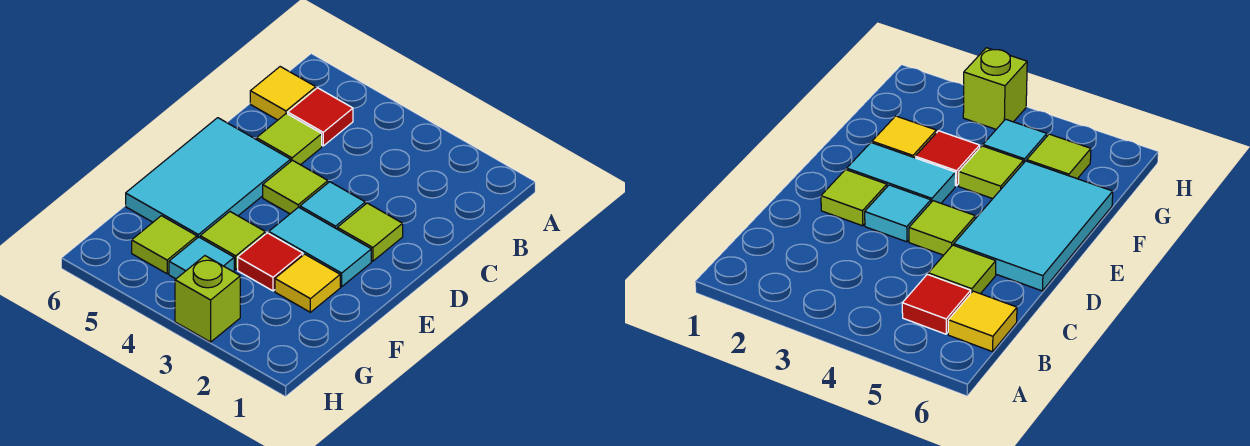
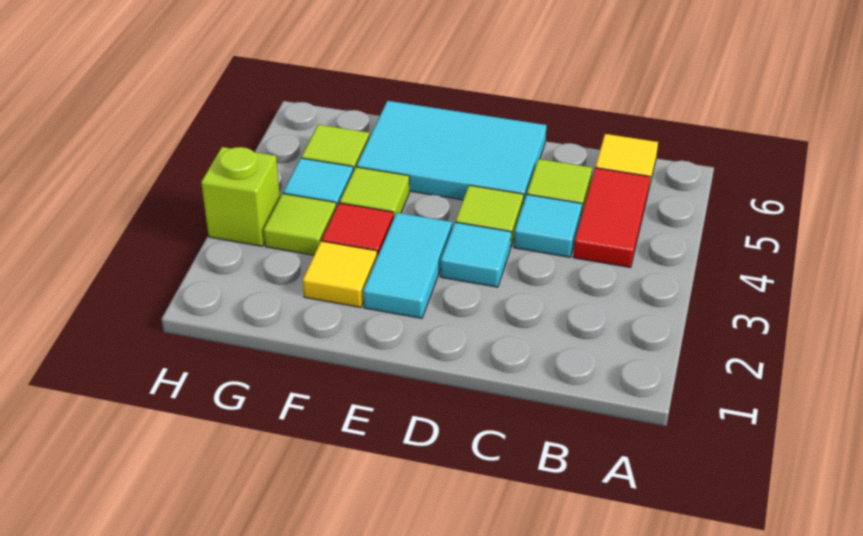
red 1x1 tile [288,88,353,146] -> red 1x2 tile [573,168,650,268]
none -> cyan 1x1 tile [514,195,582,257]
lime 1x1 tile [337,203,403,261] -> lime 1x1 tile moved to [264,194,336,255]

